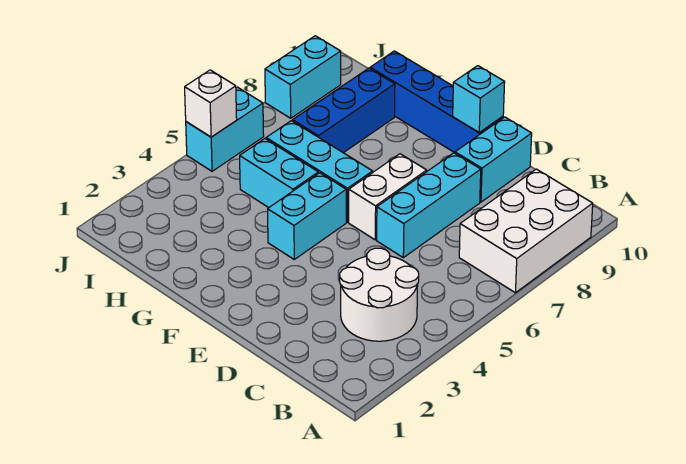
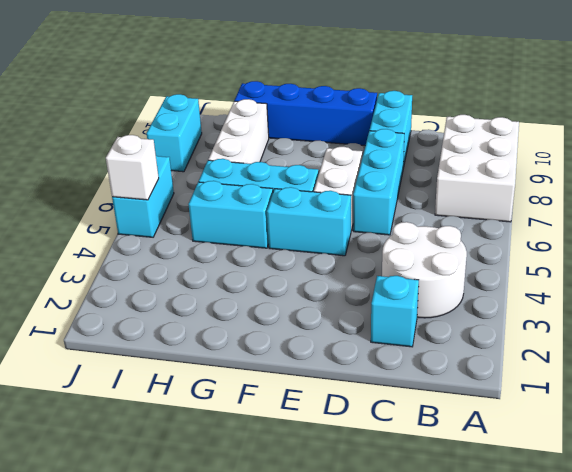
cyan 1x1 brick [453,66,505,133] -> cyan 1x1 brick moved to [371,276,419,347]
cyan 1x2 brick [268,173,346,259] -> cyan 1x2 brick turned to [267,187,351,256]
blue 1x3 brick [293,68,395,153] -> white 1x3 brick [208,99,269,164]

